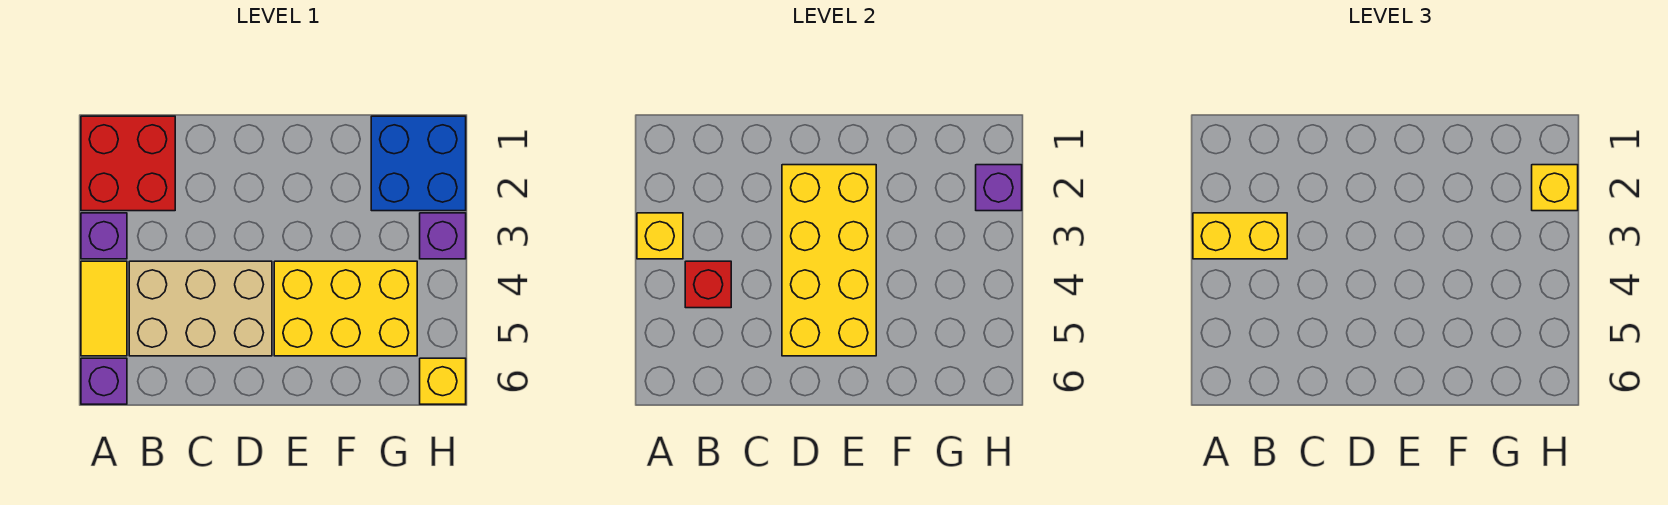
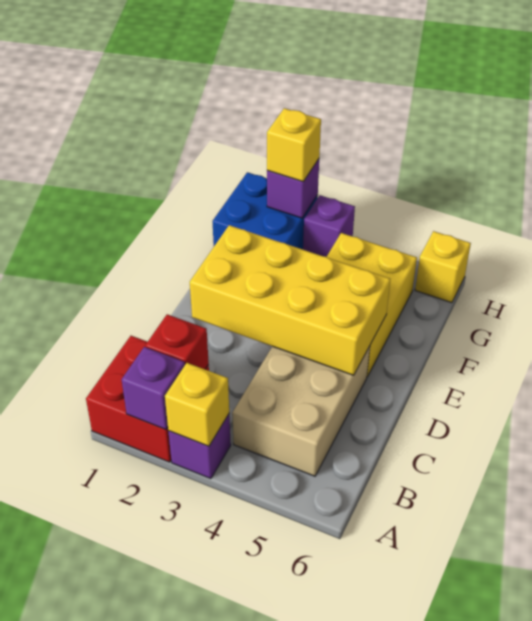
yellow 1x2 brick [1193,213,1287,259] -> none
yellow 1x2 tile [81,261,127,356] -> none
purple 1x1 brick [81,358,127,404] -> purple 1x1 brick moved to [122,347,185,430]
red 1x1 brick [685,261,731,308] -> red 1x1 brick moved to [145,314,209,369]

